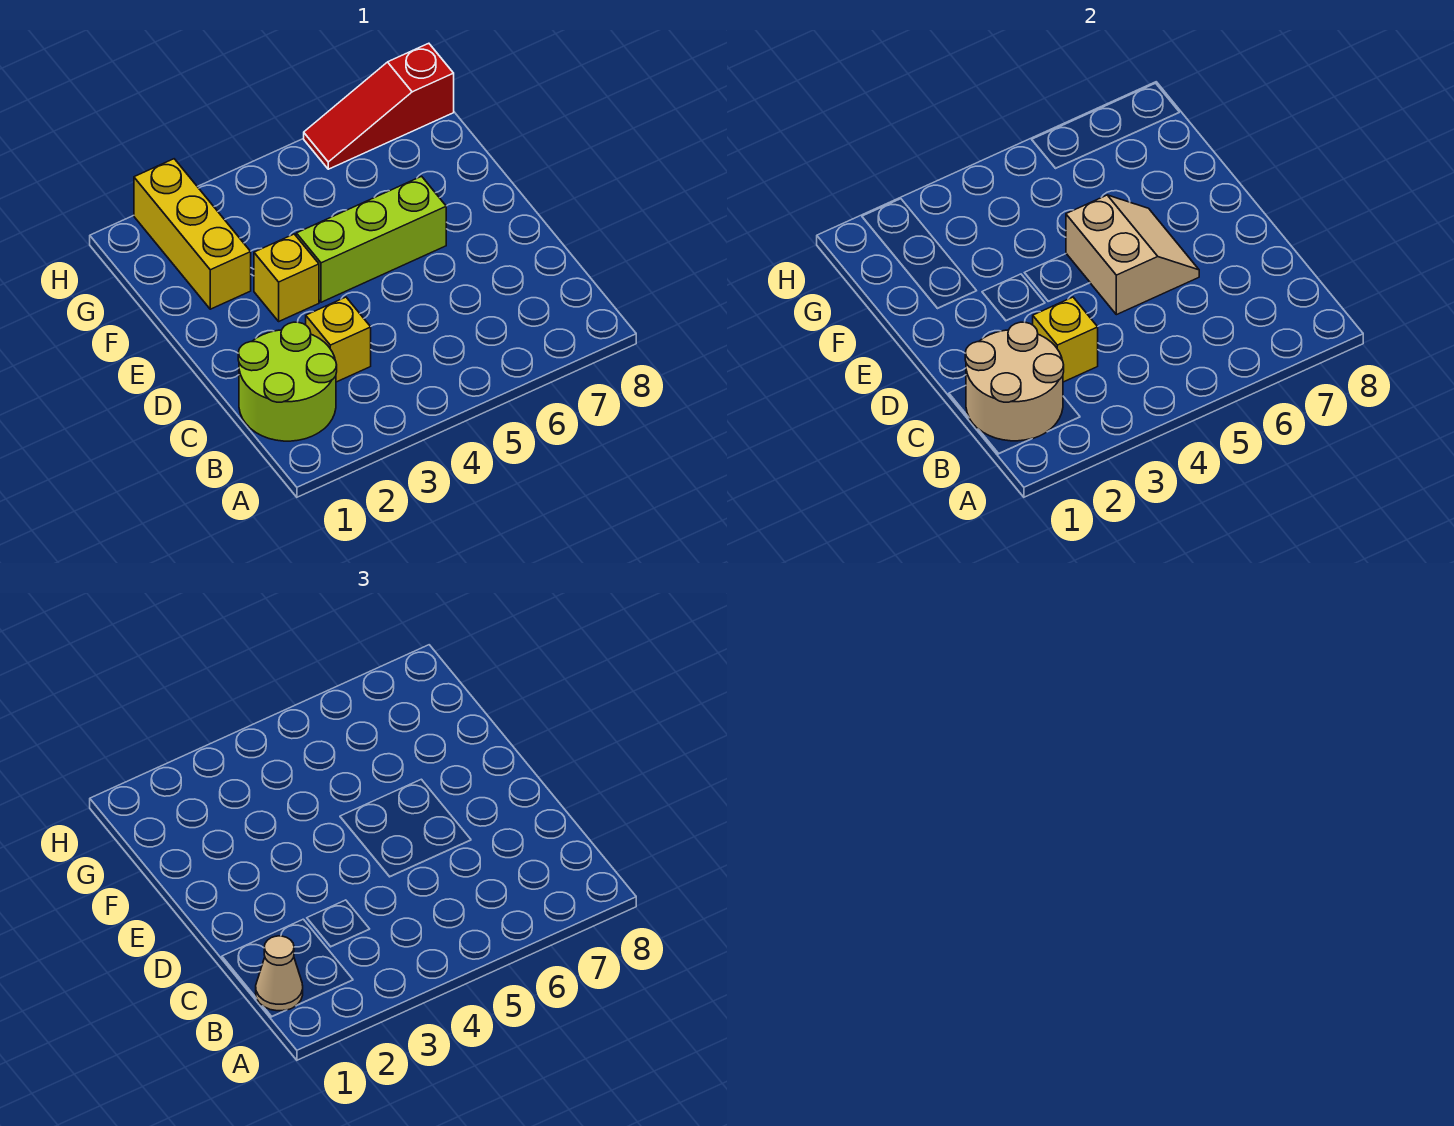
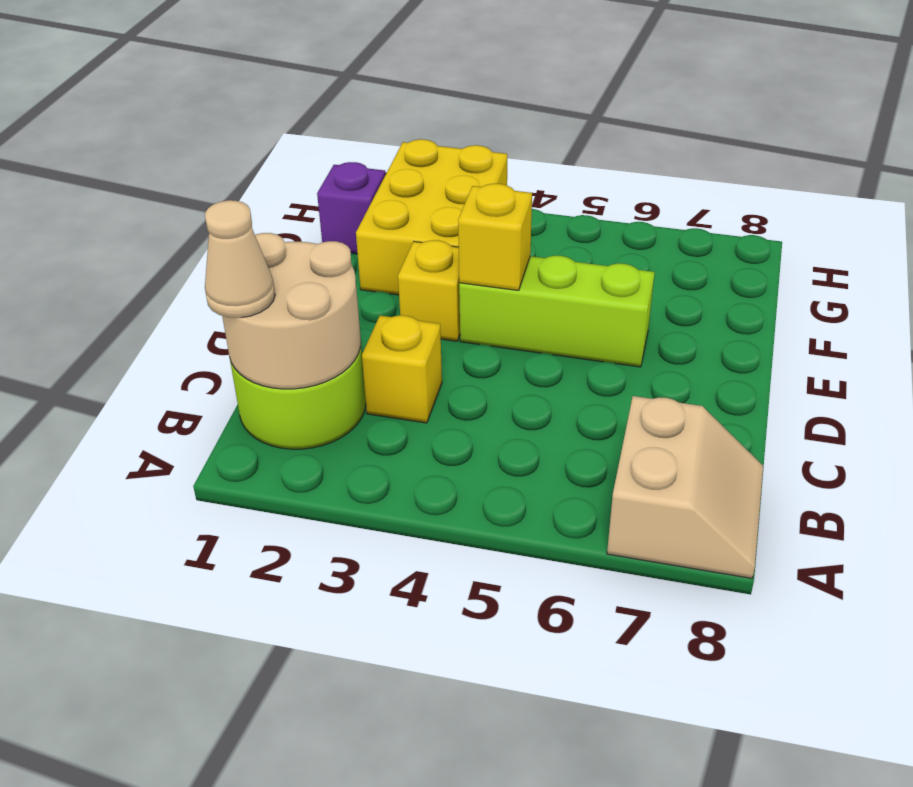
yellow 1x1 brick [1033,297,1098,382] -> yellow 1x1 brick moved to [458,184,532,290]
tan 2x2 slope [1066,195,1199,315] -> tan 2x2 slope moved to [607,396,763,578]
yellow 1x3 brick [134,159,251,309] -> yellow 2x3 brick [356,139,507,295]
none -> purple 1x1 brick [317,162,385,254]
red 1x3 slope [304,43,454,169] -> none

